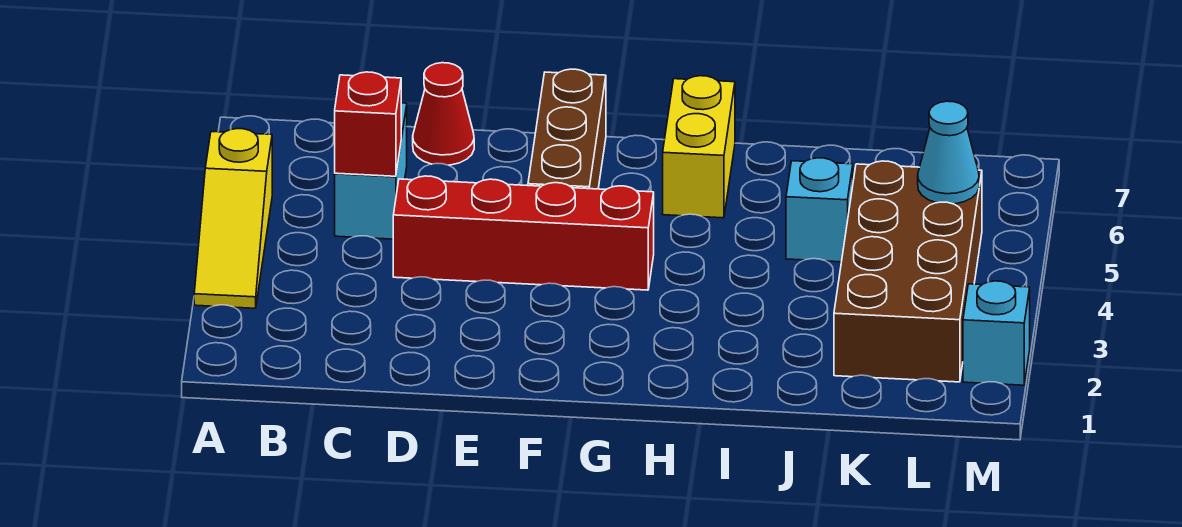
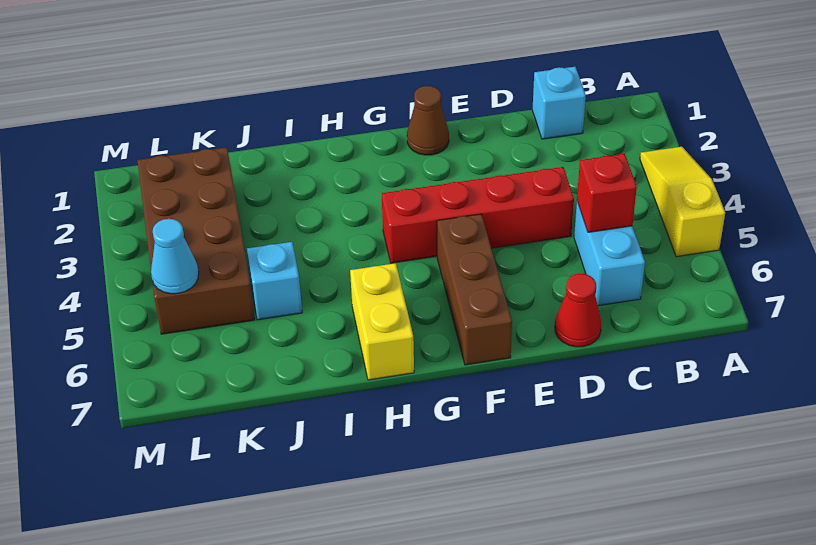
none -> brown 1x1 cone [407,86,449,155]
cyan 1x1 brick [963,281,1030,385] -> cyan 1x1 brick moved to [532,67,586,139]

